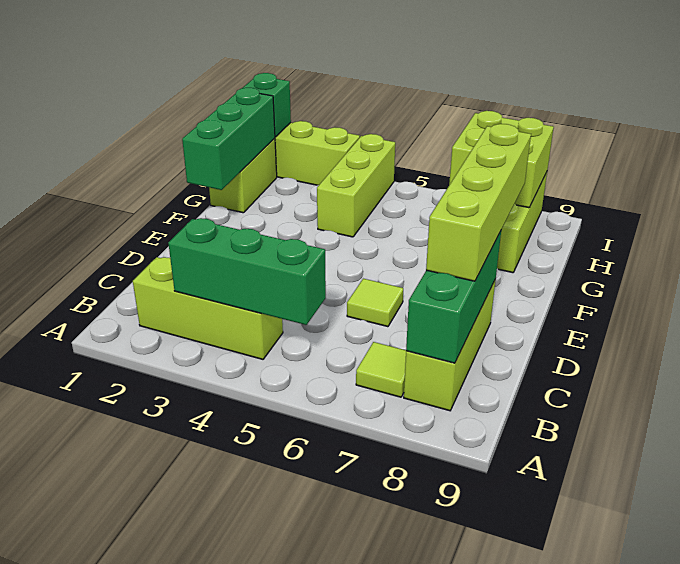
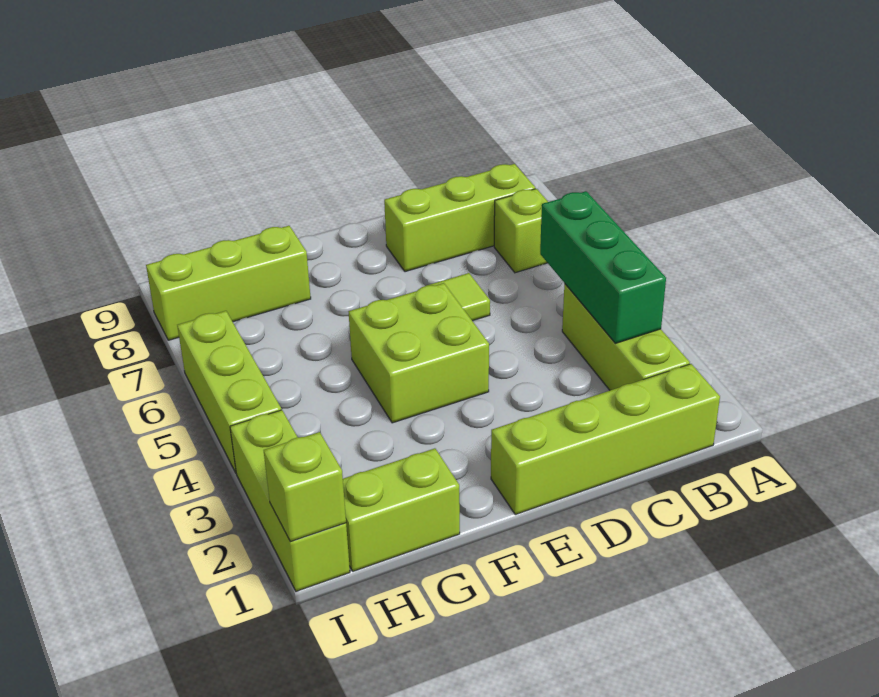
lime 1x1 tile [356,342,406,397] -> lime 1x1 brick [494,189,548,273]
green 1x3 brick [406,231,501,363] -> none
lime 1x4 brick [426,124,531,281] -> lime 1x4 brick moved to [491,364,720,515]
green 1x3 brick [182,88,275,190] -> none
lime 1x3 brick [317,134,395,237] -> lime 1x3 brick turned to [177,311,281,472]
lime 2x2 brick [449,111,554,208] -> lime 2x2 brick moved to [349,283,489,423]
green 1x1 brick [243,73,291,137] -> lime 1x1 brick [264,432,346,542]

